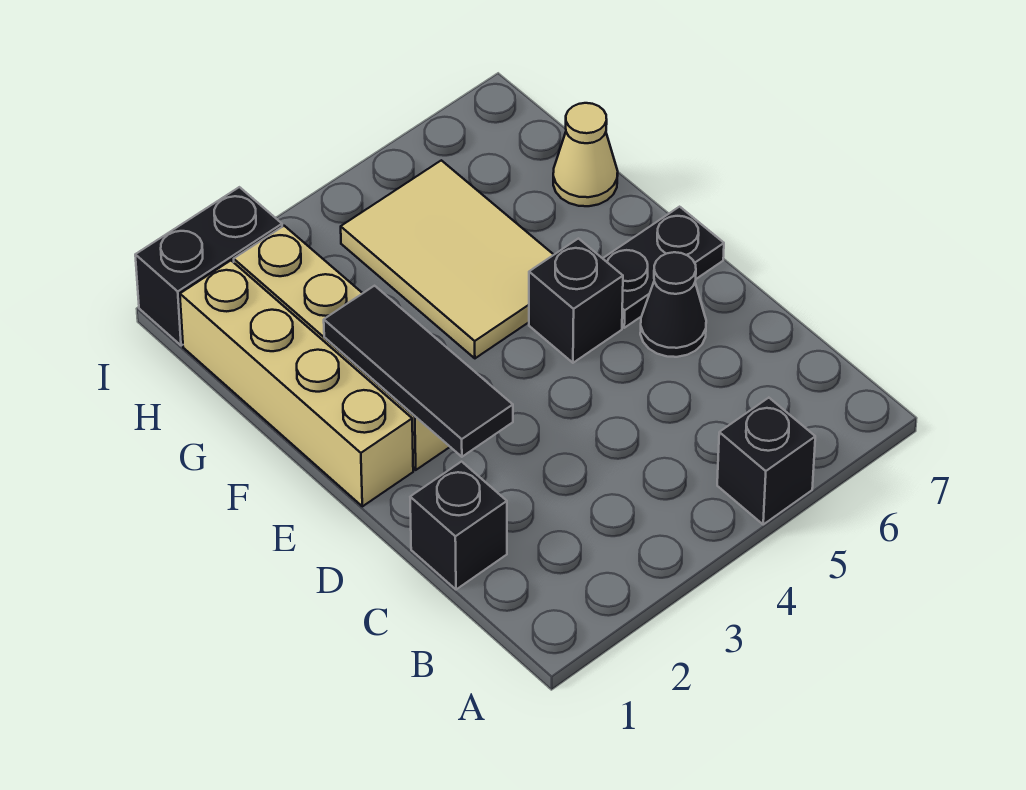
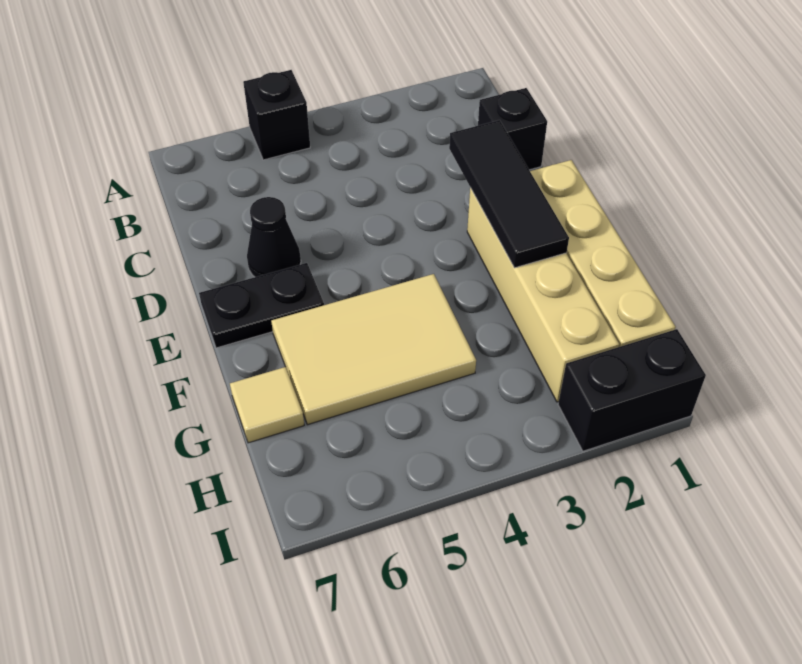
black 1x1 brick [529,239,623,363] -> none
tan 2x3 tile [341,160,554,358] -> tan 2x3 tile turned to [271,274,476,425]
tan 1x1 cone [553,103,618,206] -> tan 1x1 tile [230,367,304,443]

